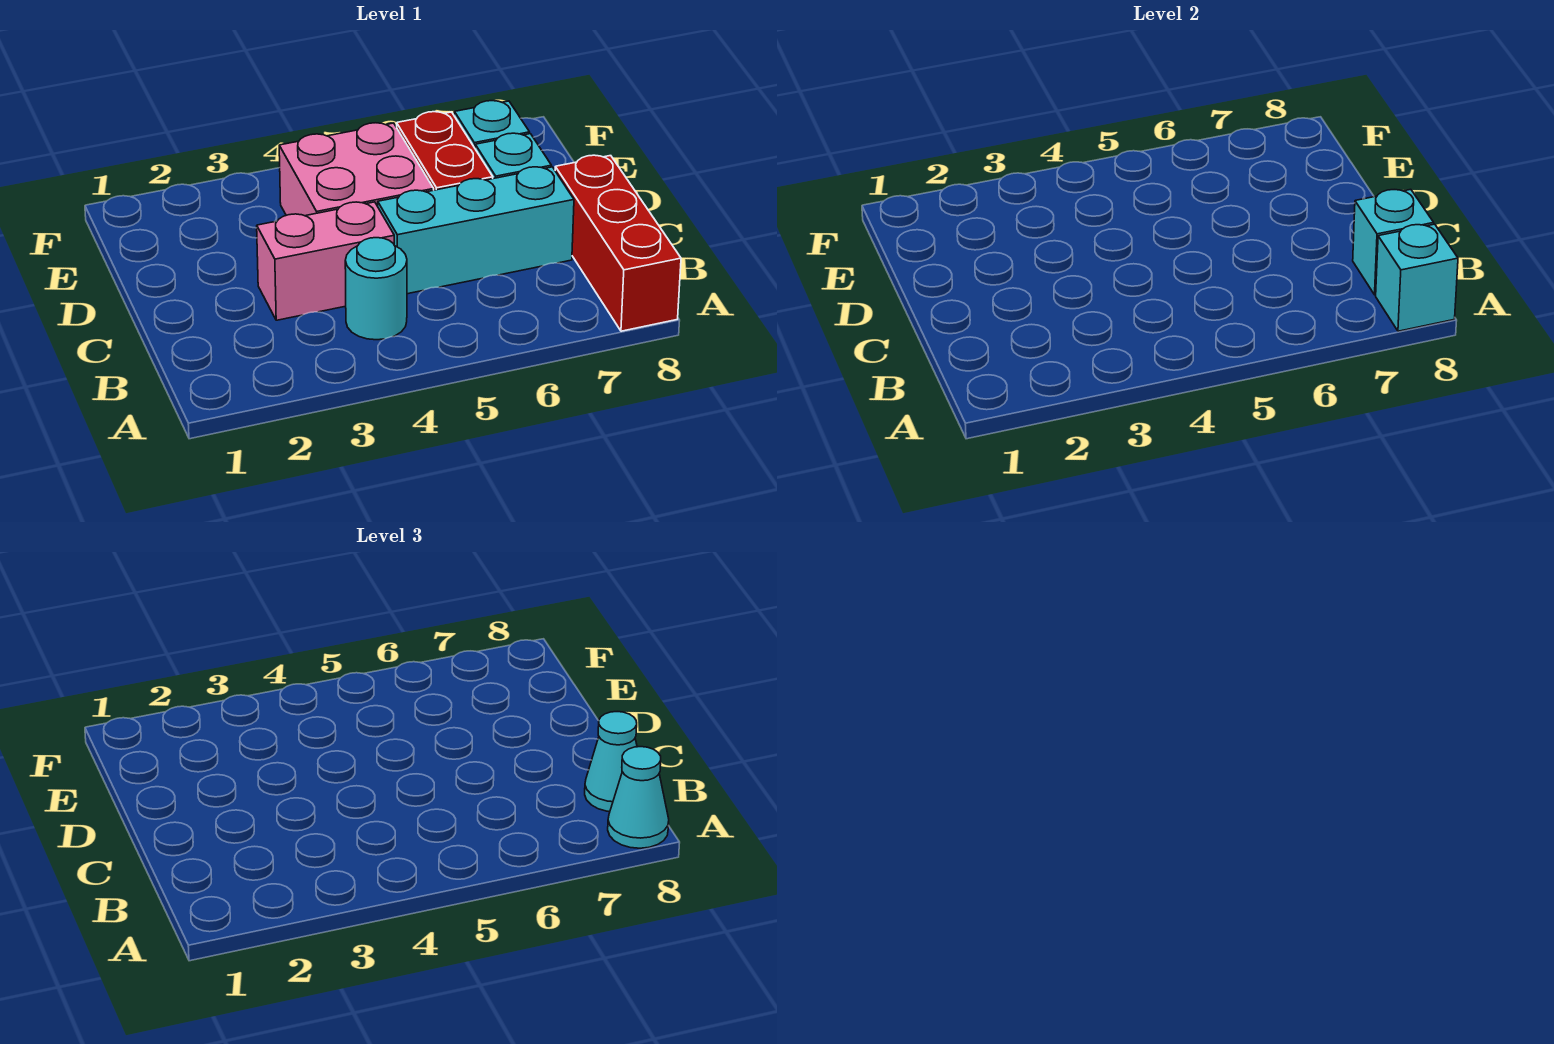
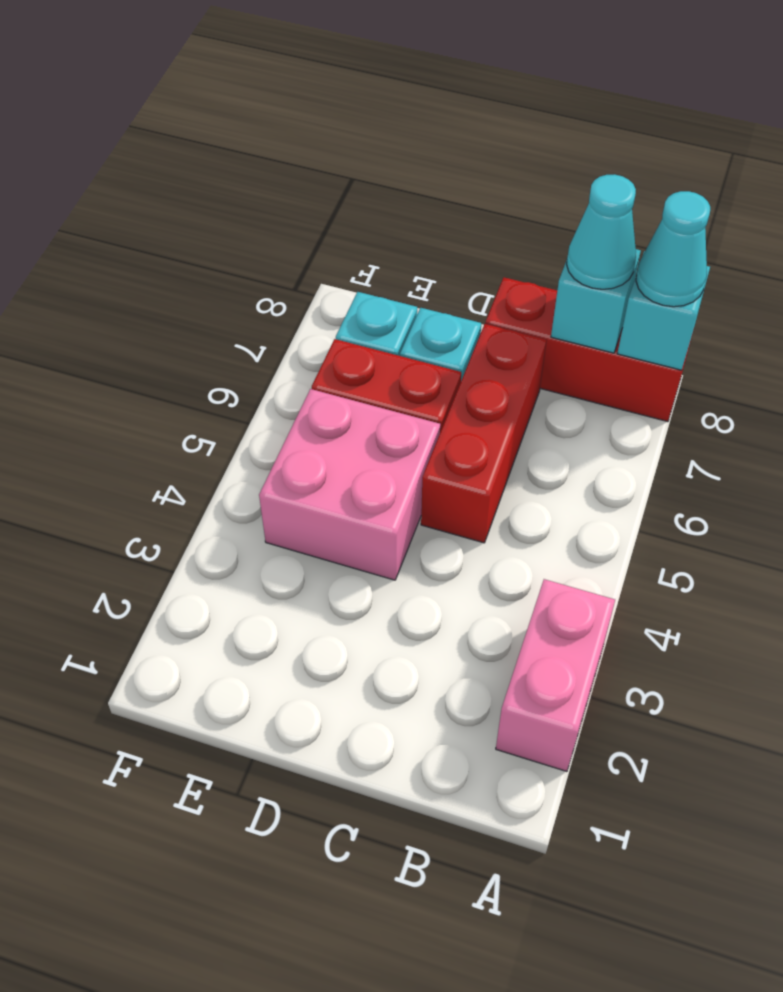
cyan 1x1 round brick [345,238,407,340] -> none
pink 1x2 brick [257,202,394,320] -> pink 1x2 brick moved to [496,579,615,771]
cyan 1x3 brick [378,167,574,294] -> red 1x3 brick [421,324,547,543]

